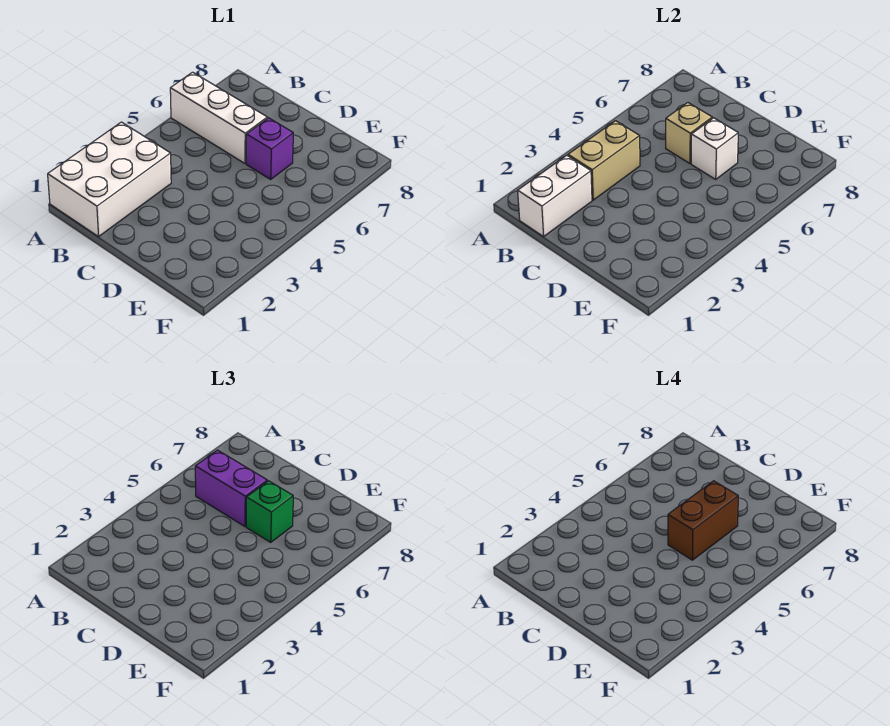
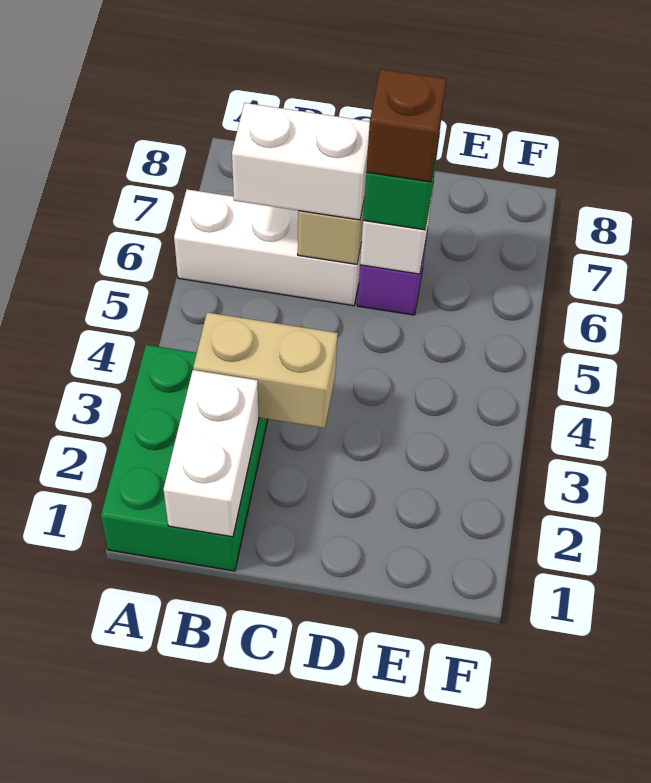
white 2x3 brick [48,122,171,237] -> green 2x3 brick [101,345,268,571]
tan 1x2 brick [568,121,640,200] -> tan 1x2 brick turned to [193,313,338,428]
purple 1x2 brick [195,450,267,526] -> white 1x2 brick [232,103,370,220]
brown 1x2 brick [668,481,738,560] -> brown 1x1 brick [366,69,446,182]

